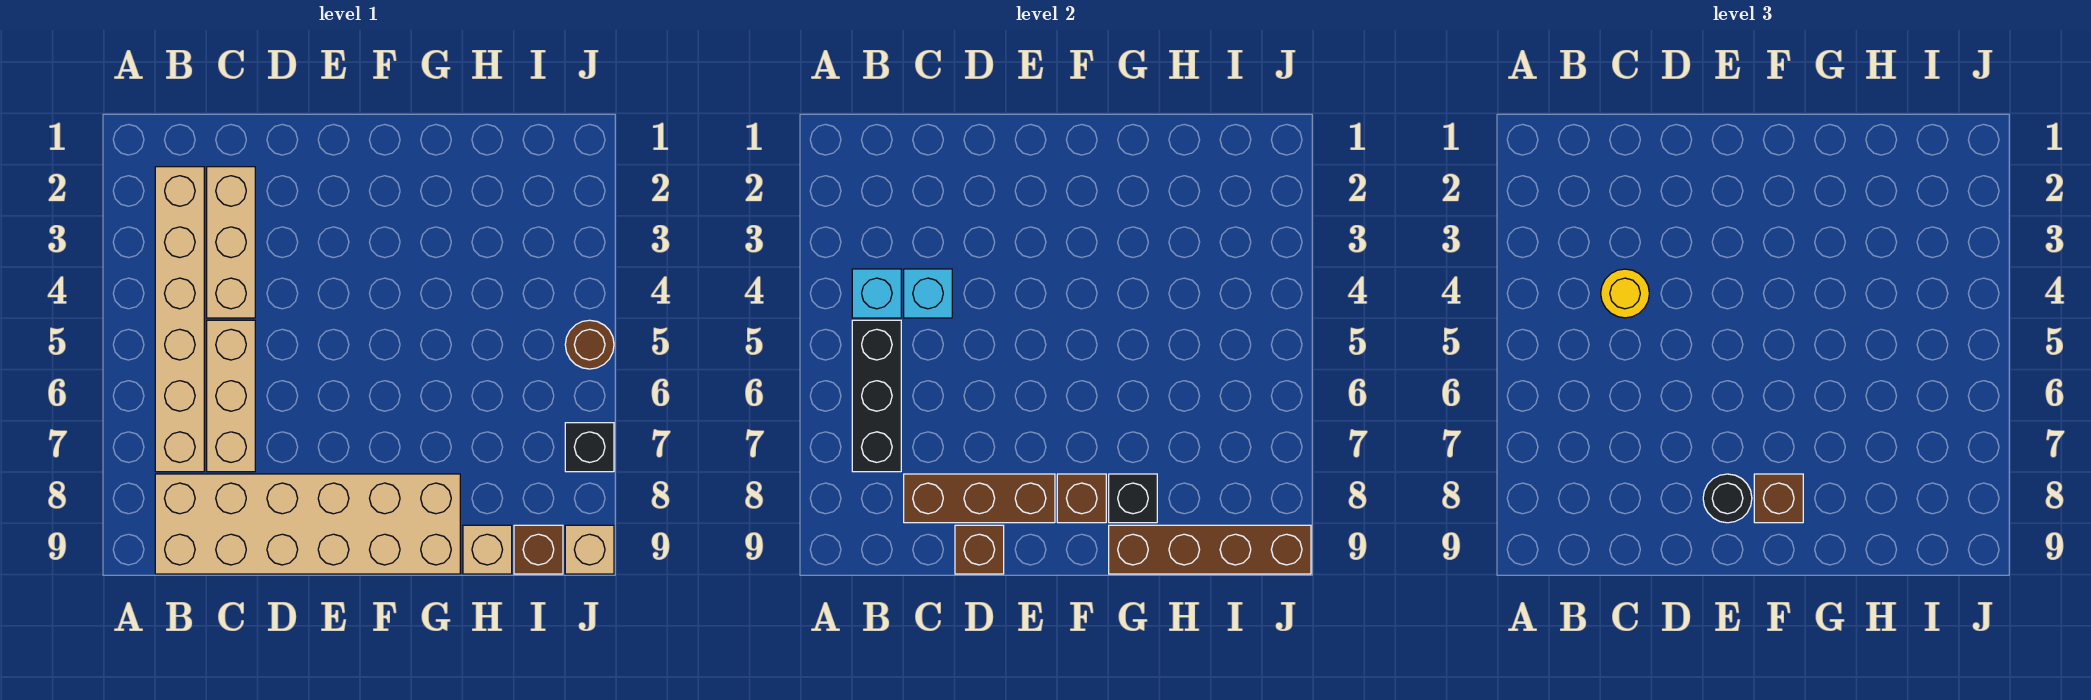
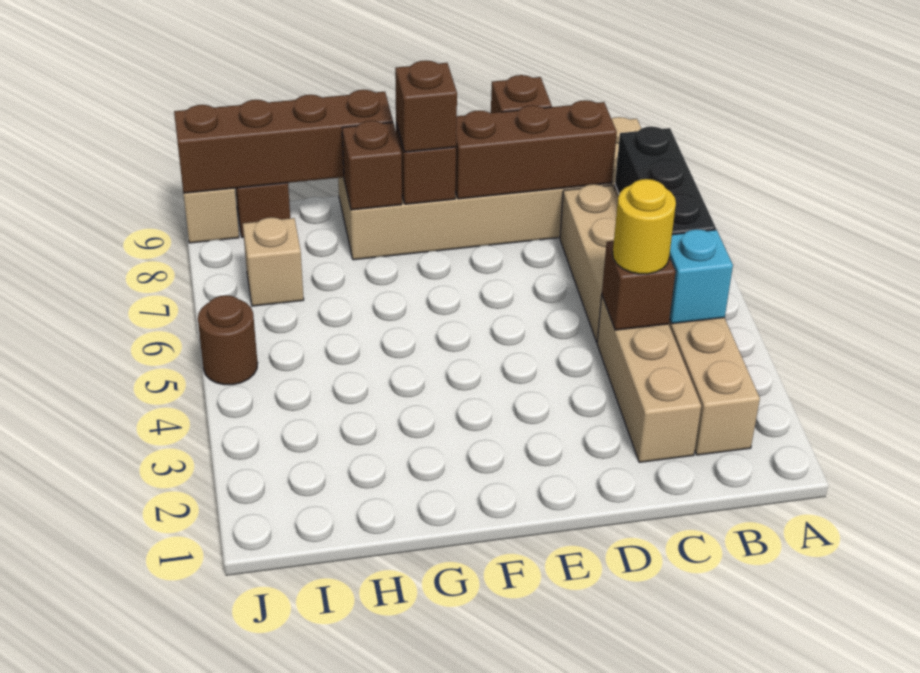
cyan 1x1 brick [904,269,952,318] -> brown 1x1 brick [602,241,675,330]
black 1x1 round brick [1703,474,1752,523] -> none
black 1x1 brick [1109,474,1157,523] -> brown 1x1 brick [342,121,402,210]
tan 1x1 brick [463,525,512,574] -> tan 1x1 brick moved to [243,217,304,306]
black 1x1 brick [565,423,614,472] -> none

